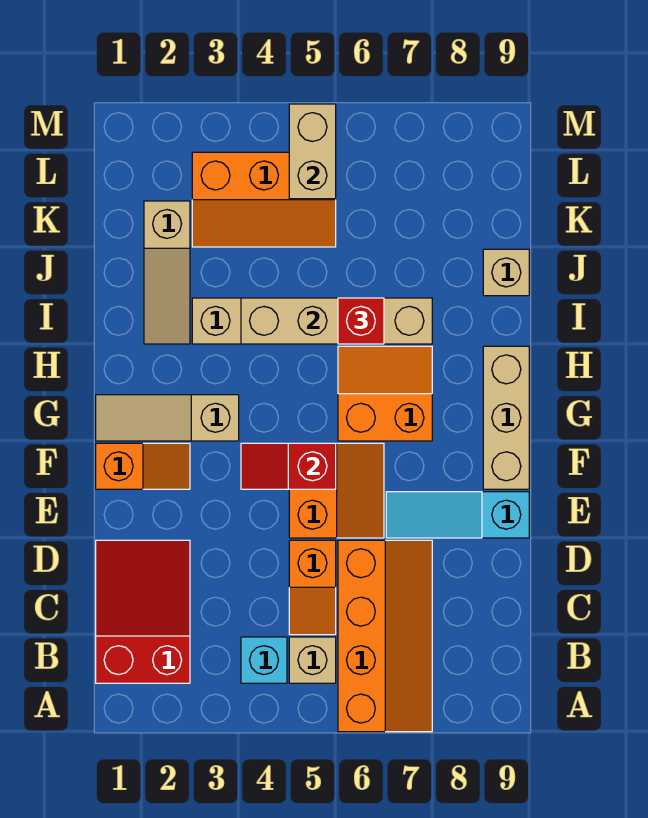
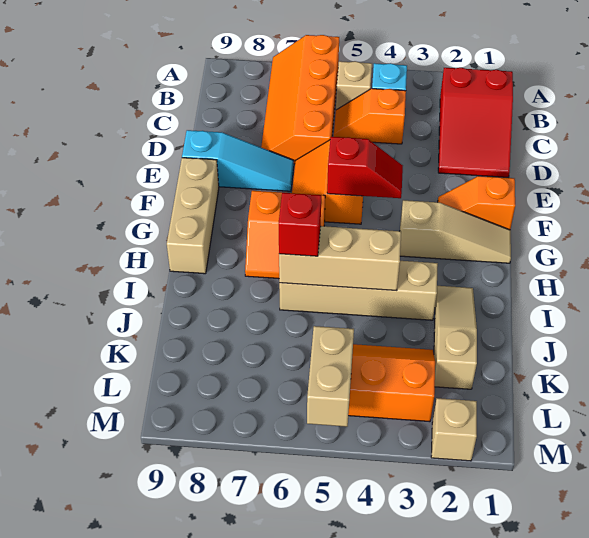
orange 1x2 slope [289,540,336,635] -> orange 1x2 slope turned to [334,89,406,144]
tan 1x4 brick [241,298,432,344] -> tan 1x3 brick [279,226,401,291]
tan 1x1 brick [483,249,529,296] -> tan 1x1 brick moved to [431,398,477,461]

